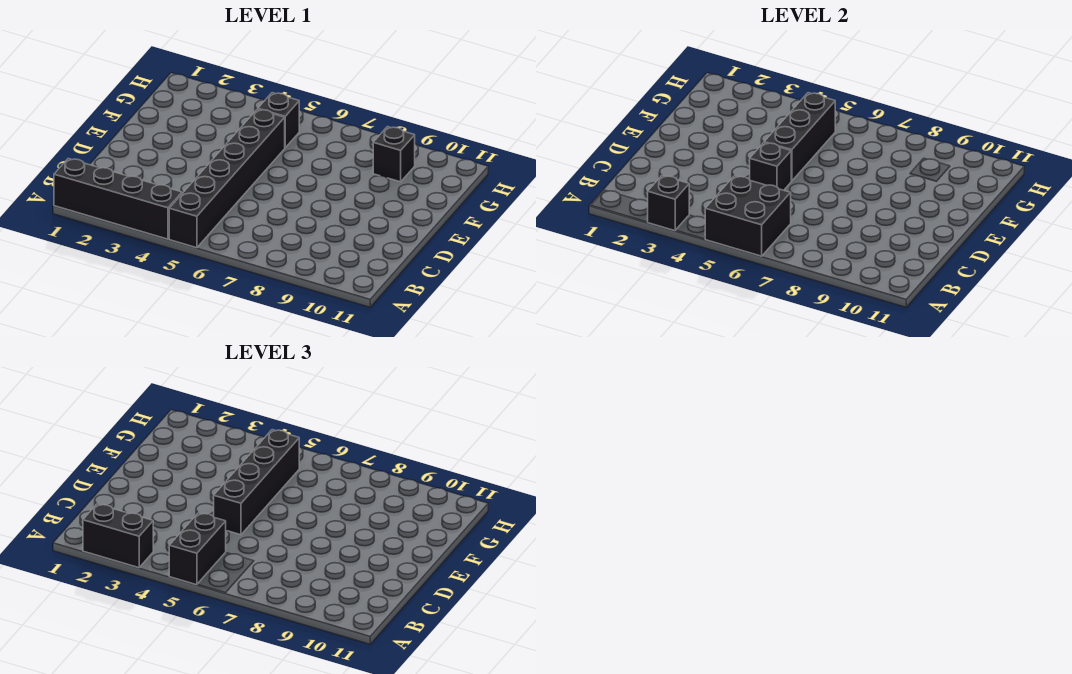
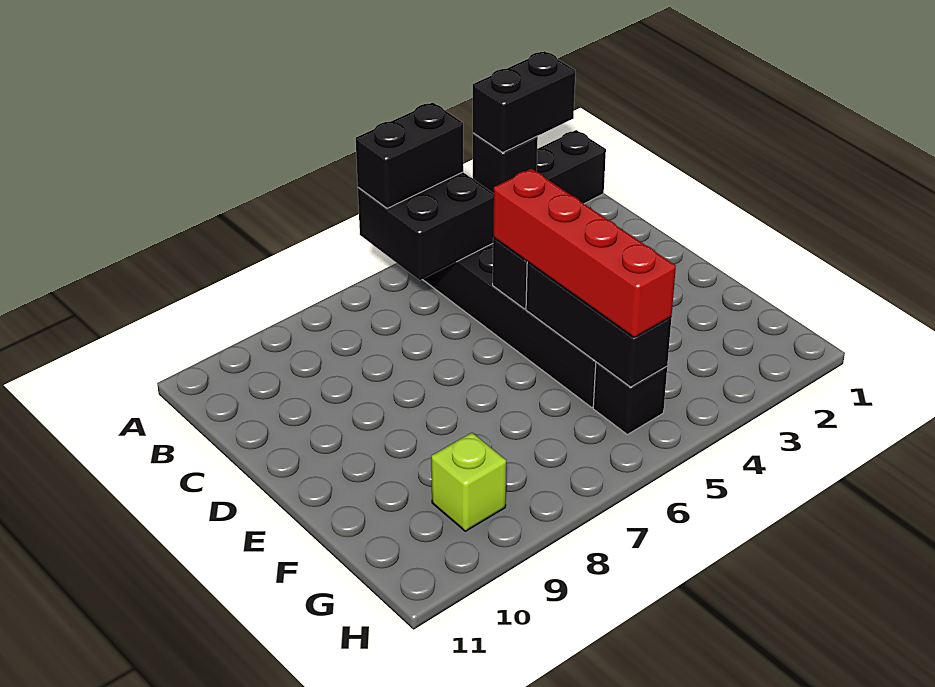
black 1x2 brick [169,513,226,585] -> black 1x2 brick turned to [356,102,463,208]
black 1x4 brick [214,430,299,535] -> red 1x4 brick [493,169,676,338]
black 1x1 brick [373,127,415,182] -> lime 1x1 brick [431,433,506,531]

